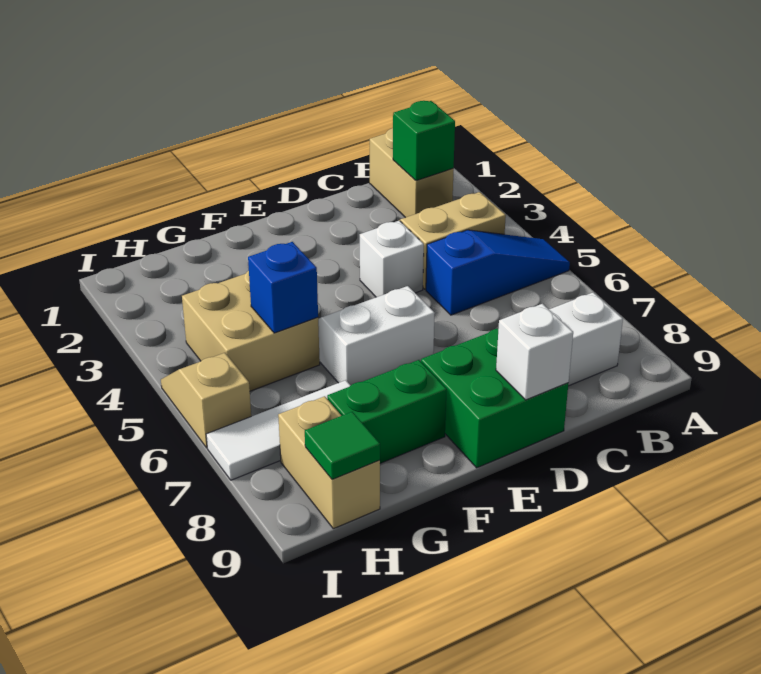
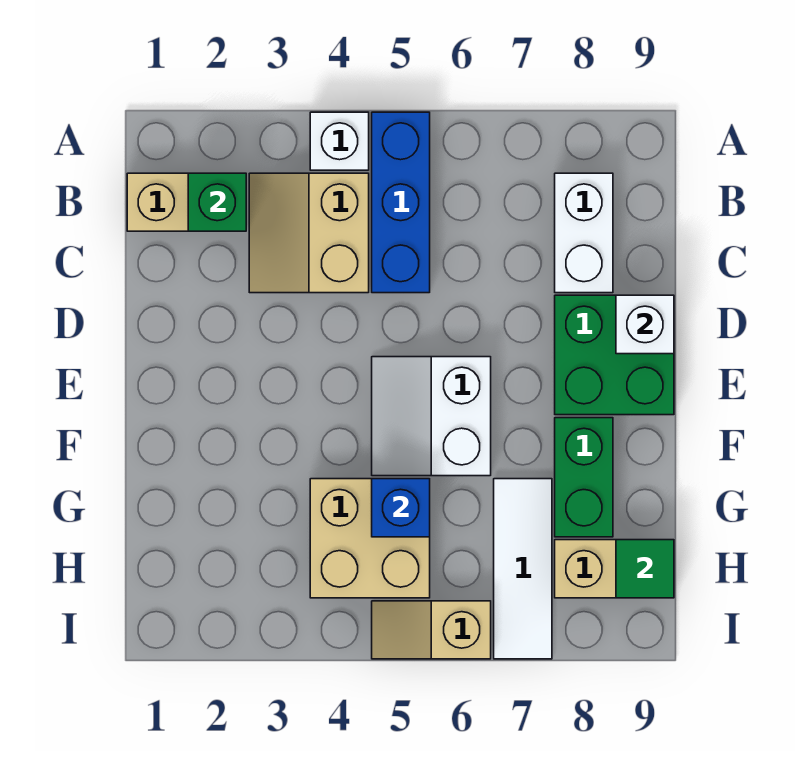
blue 1x3 slope [426,230,570,315] -> blue 1x3 brick [372,112,430,293]
white 1x1 brick [360,221,424,297] -> white 1x1 brick moved to [310,112,369,170]

